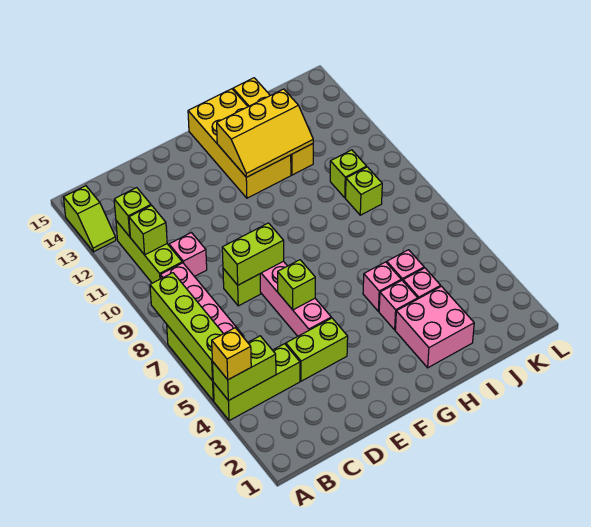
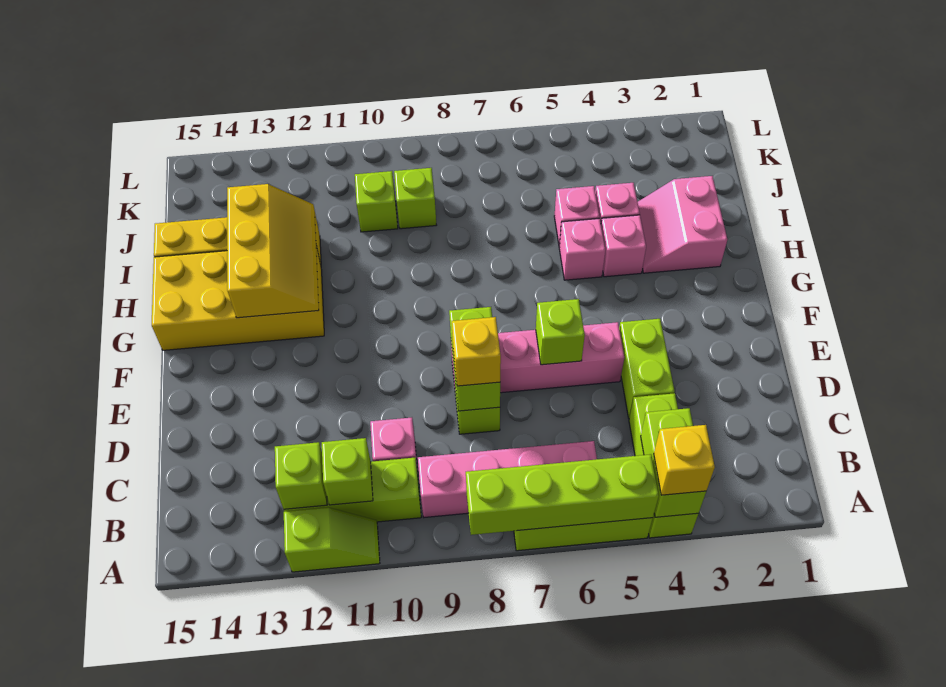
lime 1x2 slope [64,186,116,252] -> lime 1x2 slope moved to [284,507,380,572]
none -> yellow 1x1 brick [452,317,501,386]
pink 2x2 brick [395,286,474,368] -> pink 2x2 slope [638,176,728,273]

